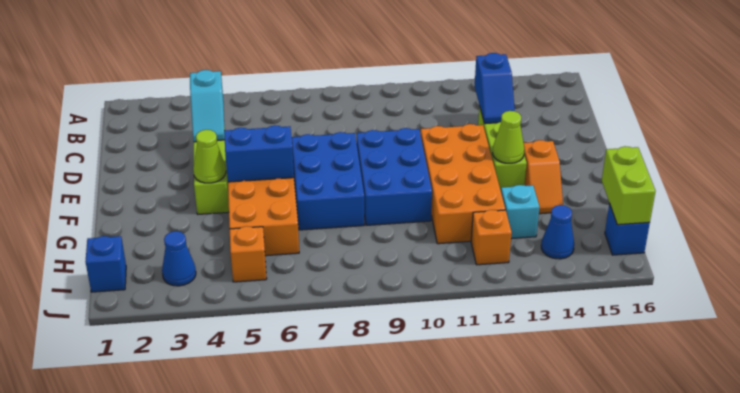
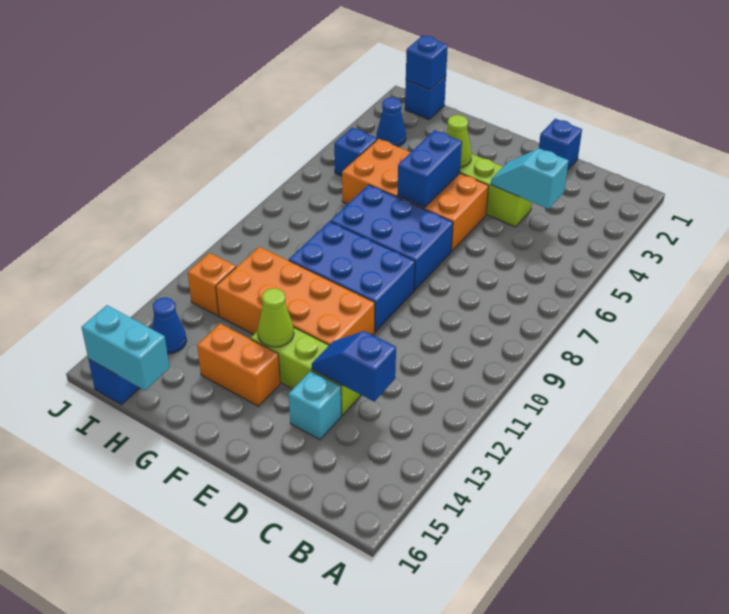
none -> blue 1x1 brick [539,119,582,170]
orange 1x2 slope [524,140,563,214] -> orange 1x2 brick [197,324,280,406]
cyan 1x1 brick [501,185,539,239] -> cyan 1x1 brick moved to [289,371,341,440]
lime 1x2 brick [602,146,656,225] -> cyan 1x2 brick [82,305,170,390]
none -> blue 1x1 brick [406,35,448,90]
orange 1x1 brick [230,226,267,282] -> blue 1x1 brick [334,128,377,176]

